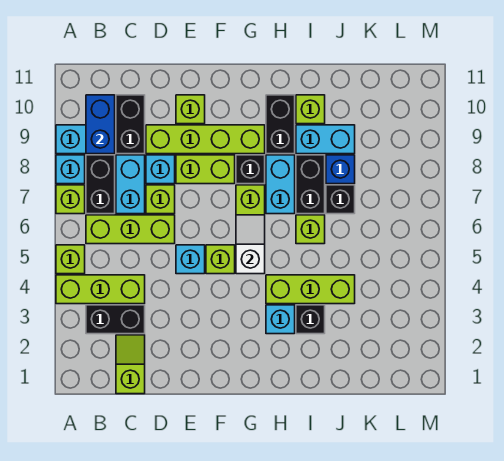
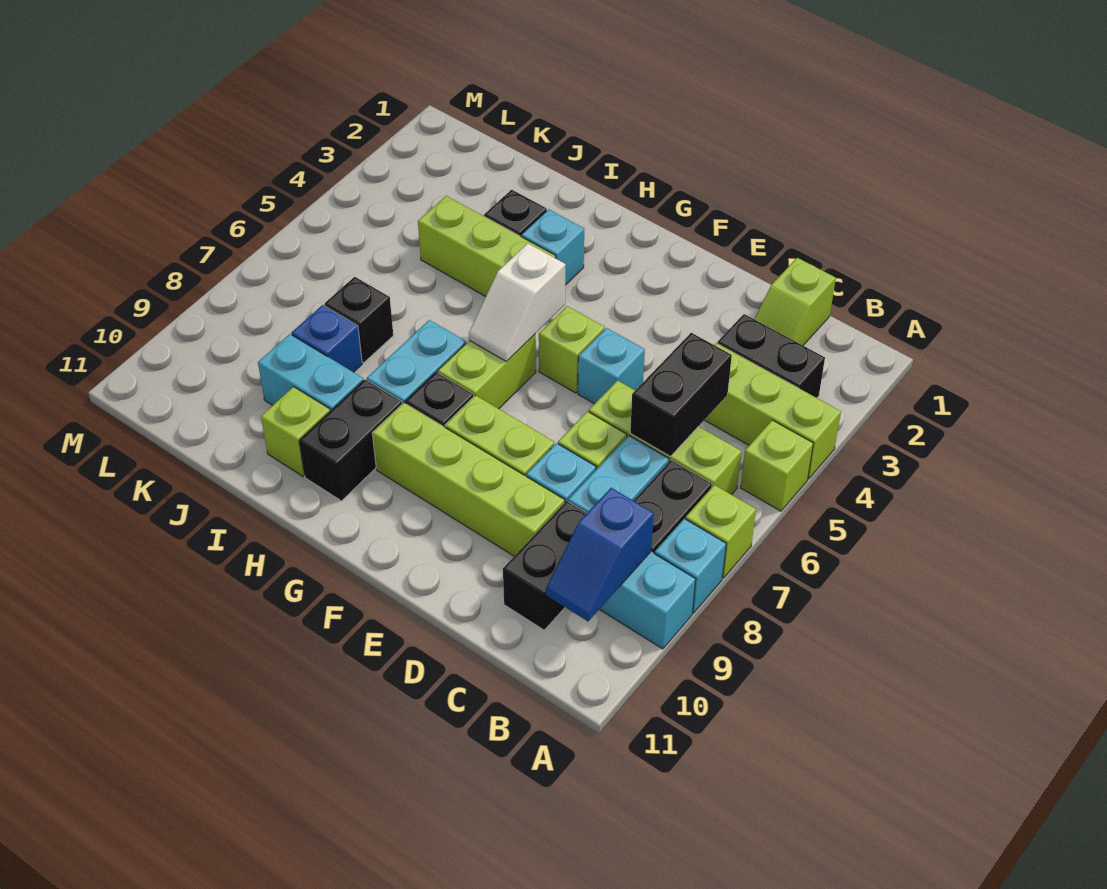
blue 1x2 brick [86,95,115,154] -> blue 1x2 slope [546,488,654,621]
lime 1x1 brick [176,95,205,124] -> none
lime 1x1 brick [296,215,325,244] -> none
black 1x2 brick [296,155,325,214] -> black 1x2 brick moved to [630,333,732,456]

